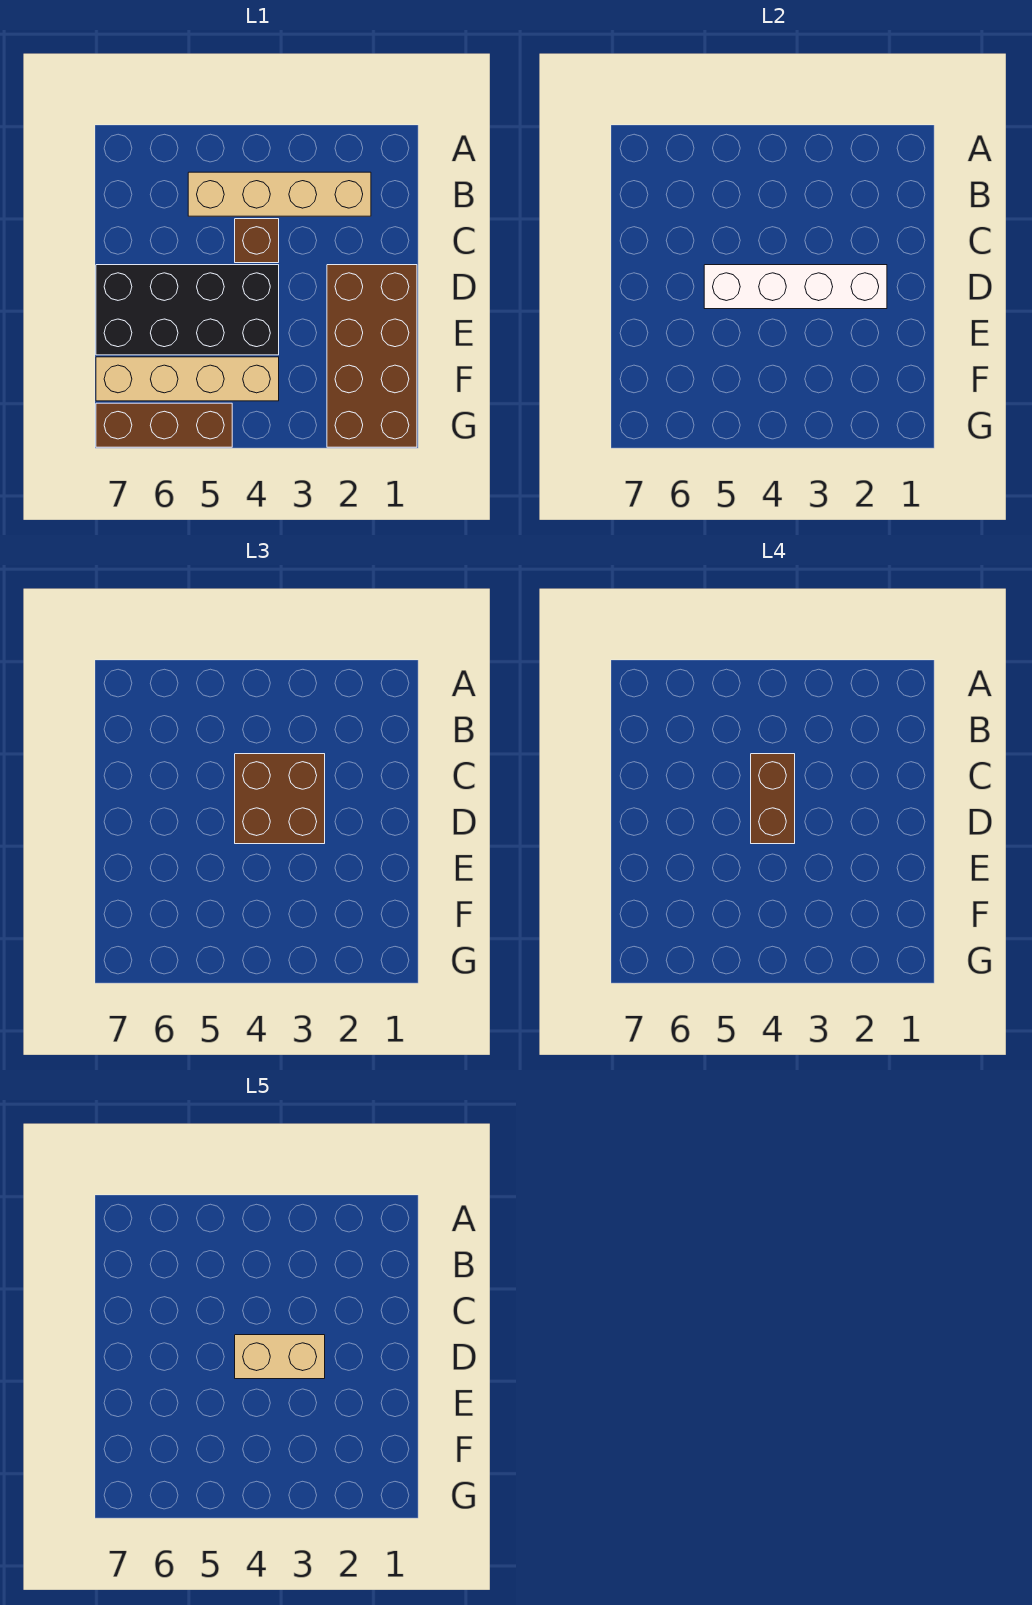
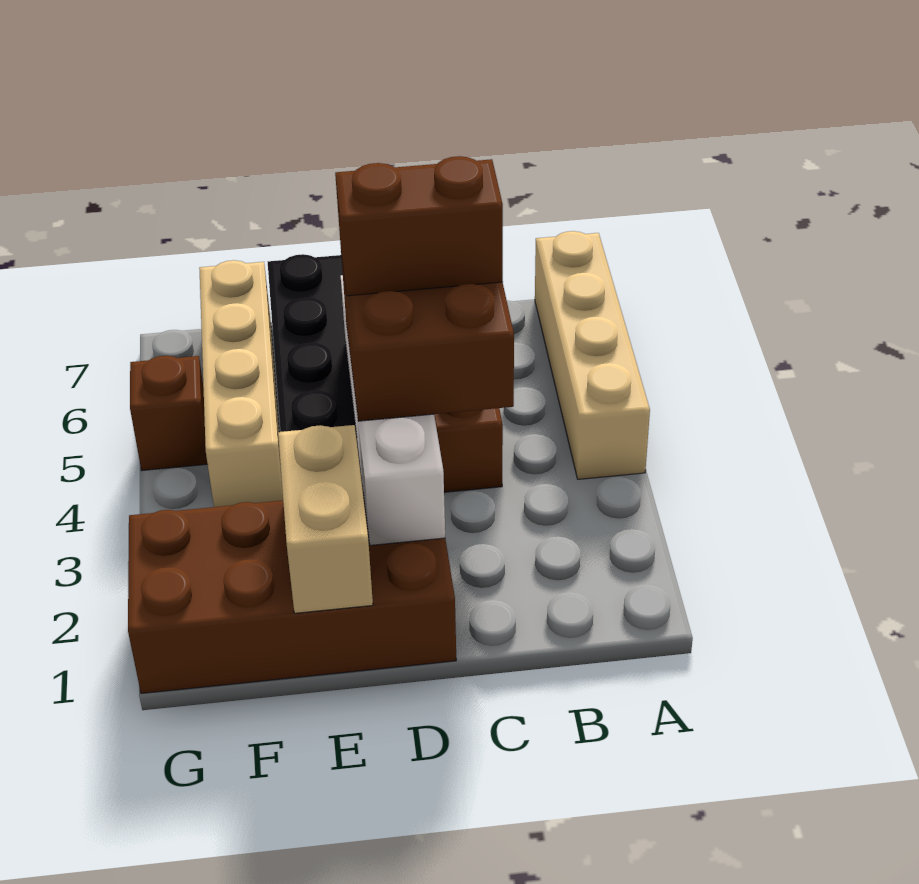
tan 1x4 brick [188,172,371,216] -> tan 1x4 brick moved to [535,231,650,479]
tan 1x2 brick [235,1335,325,1379] -> tan 1x2 brick moved to [278,425,373,613]
brown 1x3 brick [96,403,232,447] -> brown 1x1 brick [130,355,207,470]

